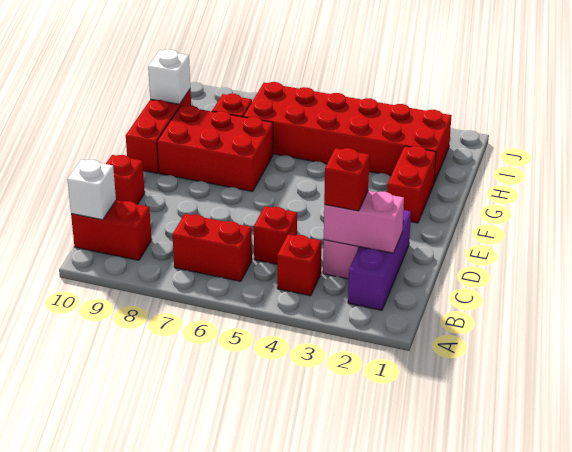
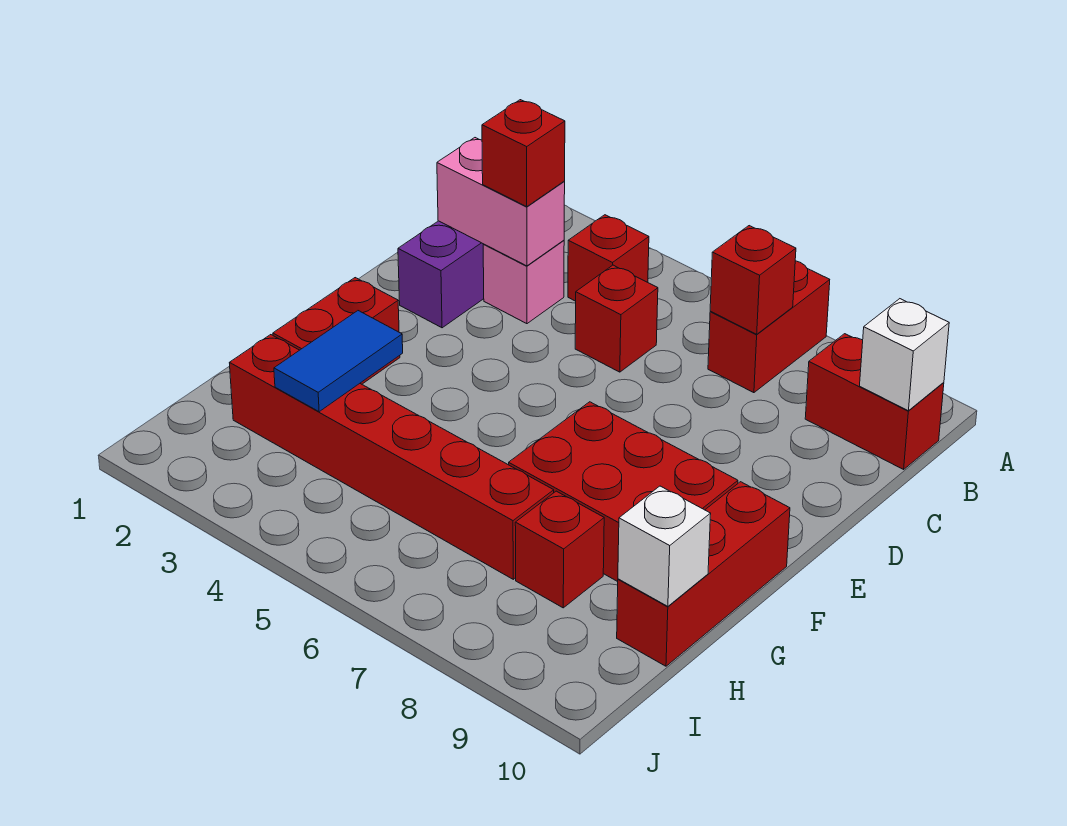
red 1x2 brick [172,214,252,281] -> red 1x2 brick turned to [708,261,830,393]
red 1x1 brick [106,155,145,204] -> red 1x1 brick moved to [710,226,796,334]
none -> blue 1x2 tile [274,311,403,412]
red 2x6 brick [243,82,452,183] -> red 1x6 brick [230,335,554,579]

